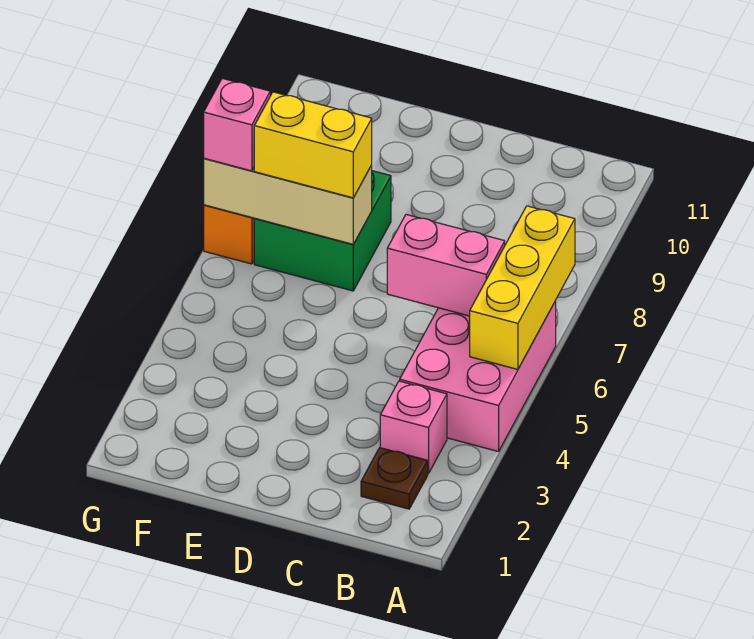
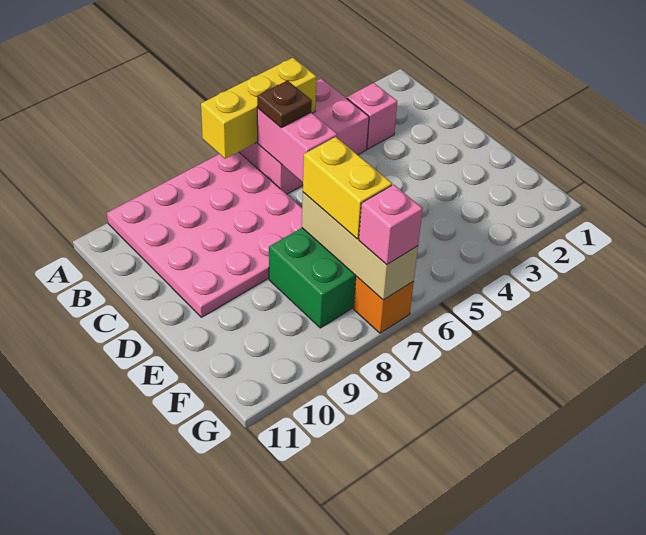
none -> pink 4x4 plate [107,152,302,317]
brown 1x1 plate [361,448,428,509] -> brown 1x1 plate moved to [257,81,312,128]

